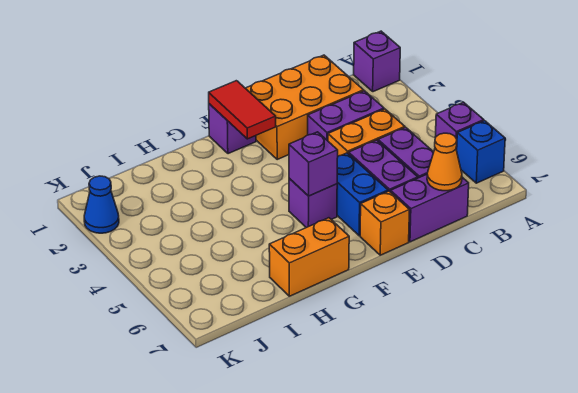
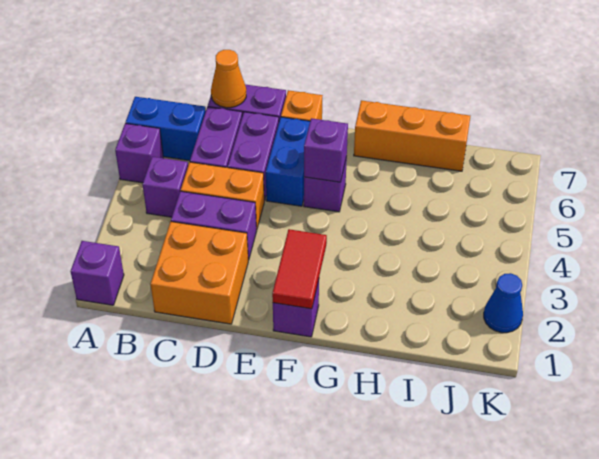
blue 1x1 brick [457,121,505,183] -> blue 1x2 brick [125,97,206,161]
none -> purple 1x1 brick [143,157,188,217]
orange 2x3 brick [246,55,364,159] -> orange 2x2 brick [151,222,248,324]
orange 1x2 brick [269,218,349,296] -> orange 1x3 brick [354,100,470,171]

